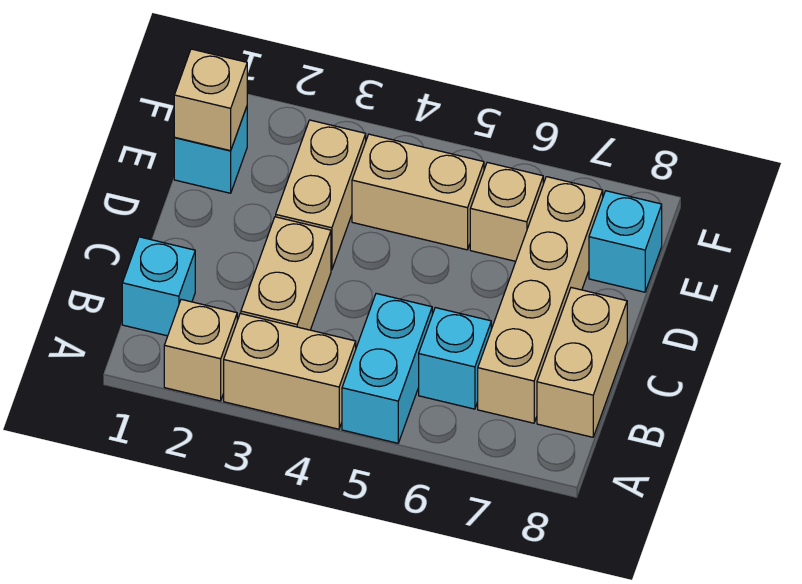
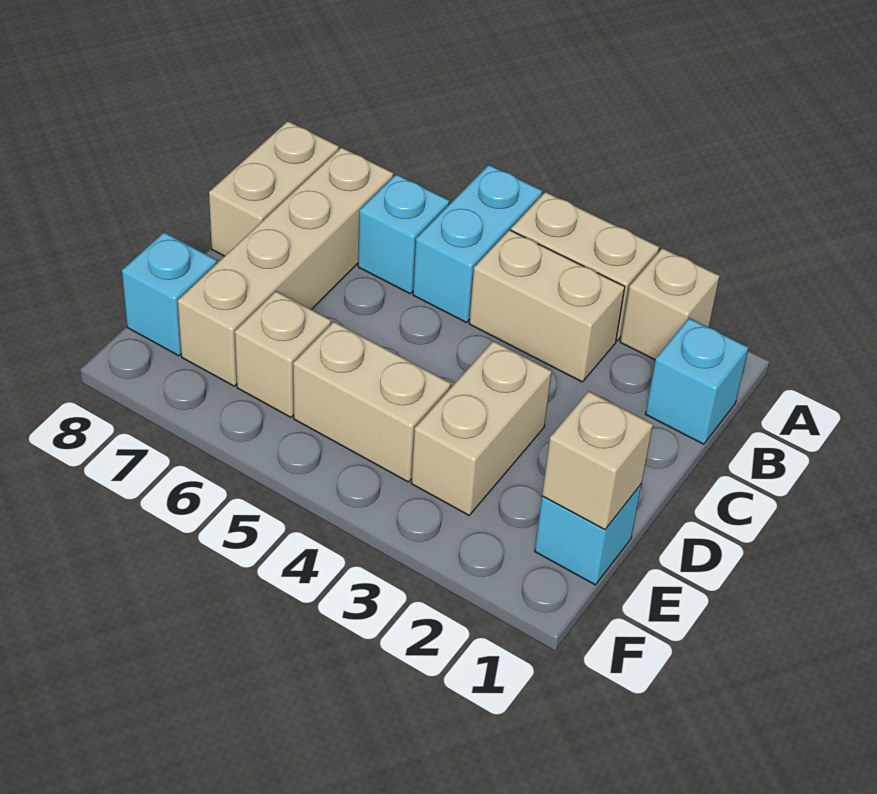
tan 1x2 brick [241,217,331,330] -> tan 1x2 brick turned to [469,230,625,382]

